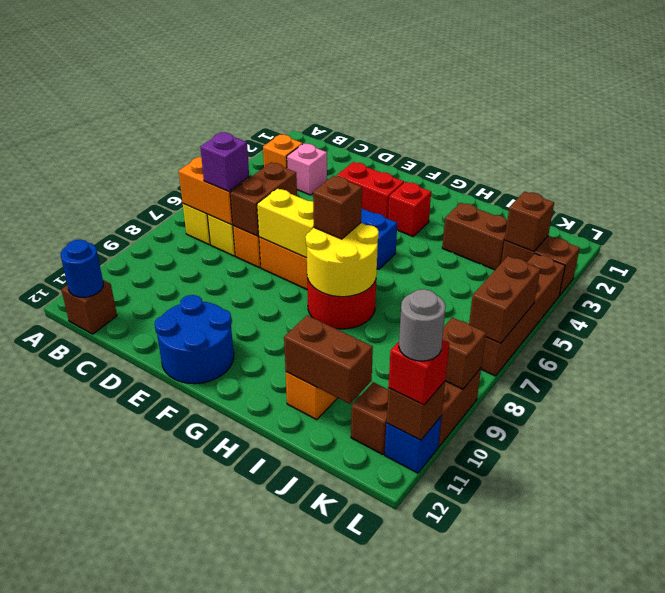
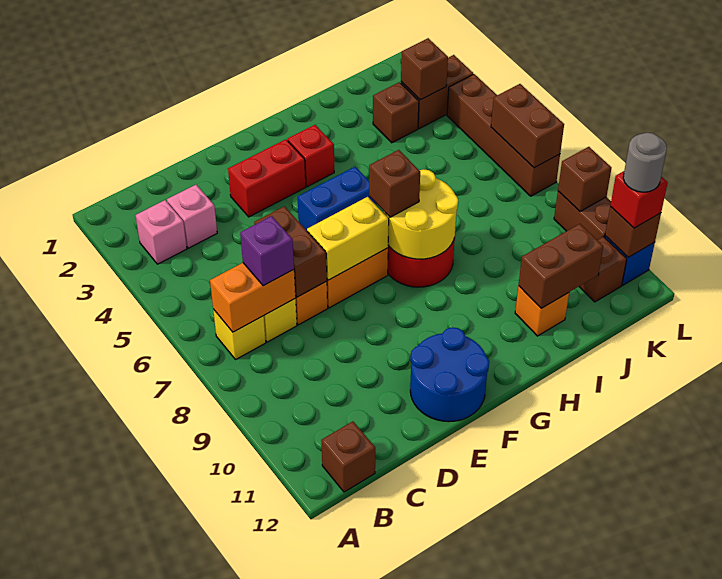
orange 1x1 brick [263,135,303,168] -> pink 1x1 brick [136,200,187,264]
blue 1x1 round brick [61,239,103,297] -> none
brown 1x2 brick [442,203,507,270] -> brown 1x1 brick [373,82,419,143]

